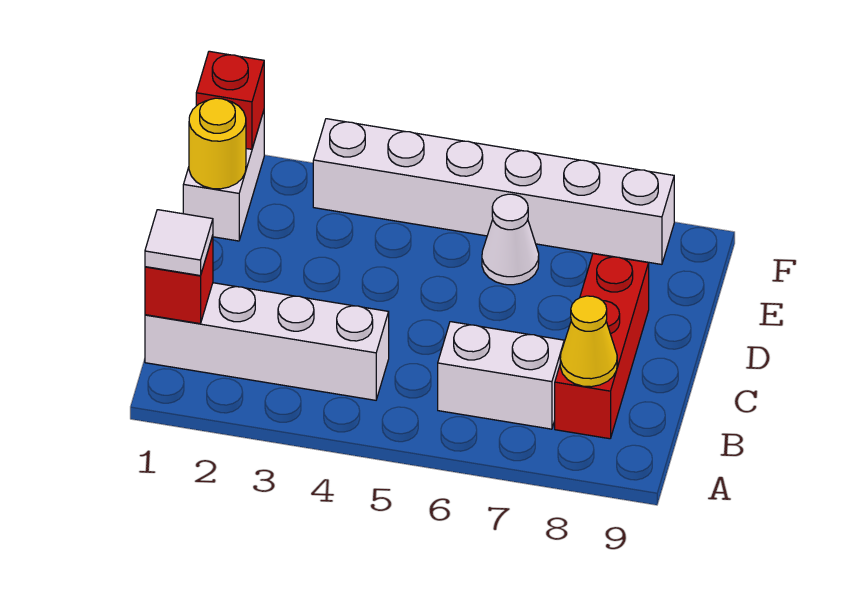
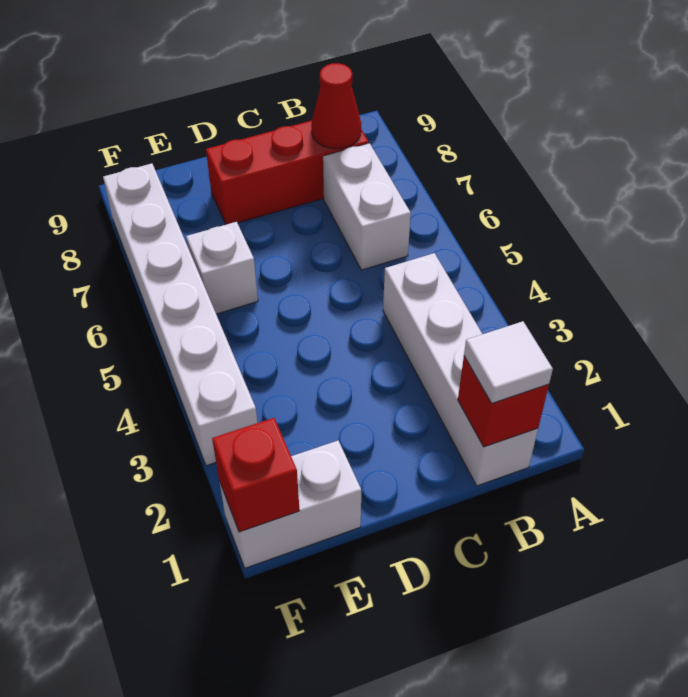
yellow 1x1 cone [560,296,617,387] -> red 1x1 cone [311,63,361,149]
yellow 1x1 round brick [189,98,246,189] -> none
white 1x1 cone [482,194,539,285] -> white 1x1 brick [186,222,258,314]

